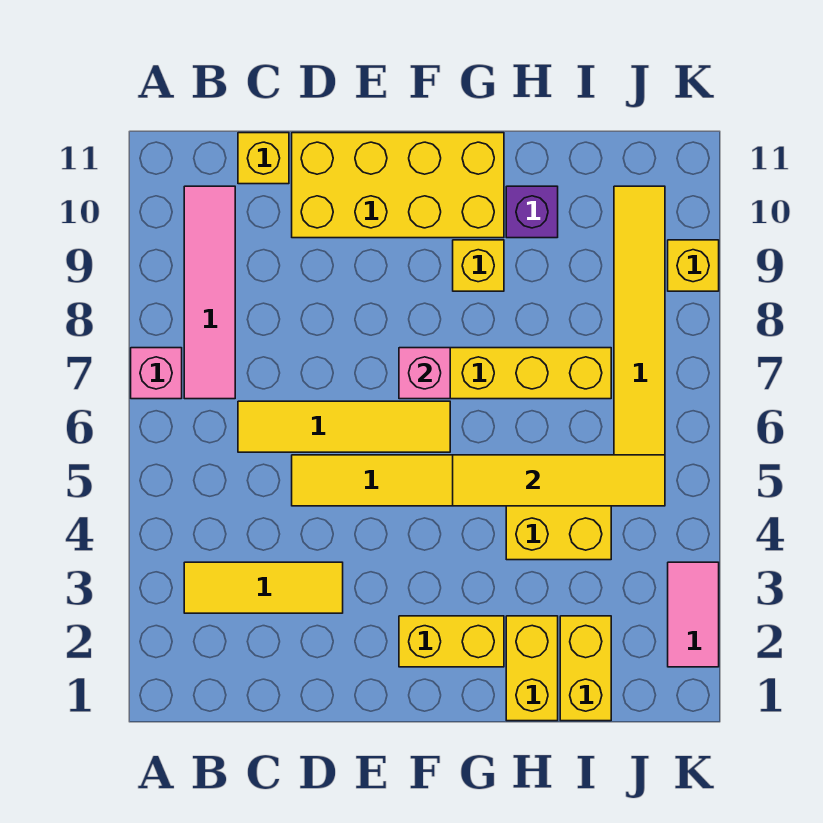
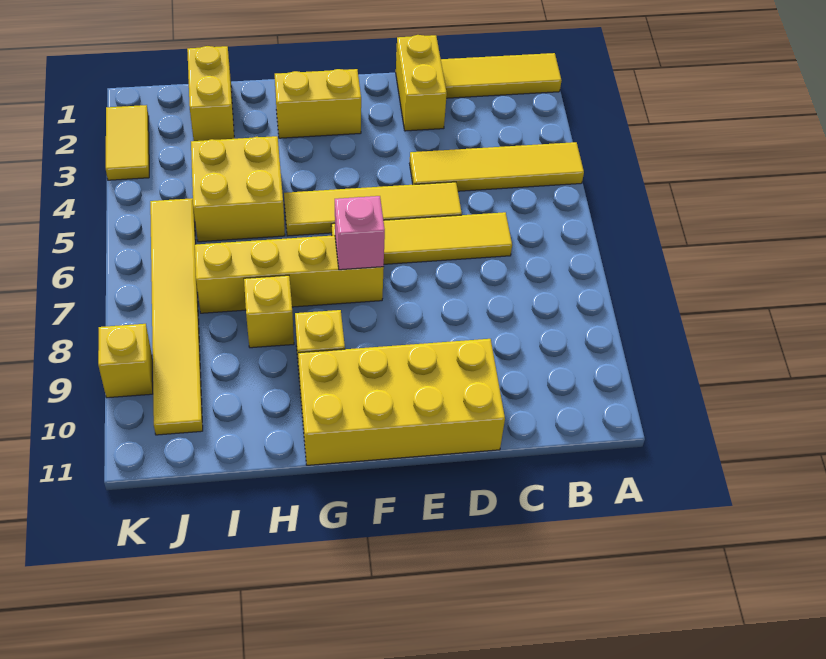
pink 1x1 brick [131,348,182,399] -> none
yellow 1x3 tile [184,562,343,613] -> yellow 1x3 tile moved to [441,53,562,98]
pink 1x4 tile [184,186,235,399] -> none
yellow 1x1 brick [238,133,289,184] -> yellow 1x1 brick moved to [244,275,294,348]
yellow 1x4 tile [453,455,665,506] -> yellow 1x4 tile moved to [410,142,584,191]
yellow 1x2 brick [506,616,558,721] -> yellow 1x2 brick moved to [396,35,447,131]
purple 1x1 brick [506,186,558,238] -> none
pink 1x2 tile [668,562,719,667] -> yellow 1x2 tile [106,105,149,180]

